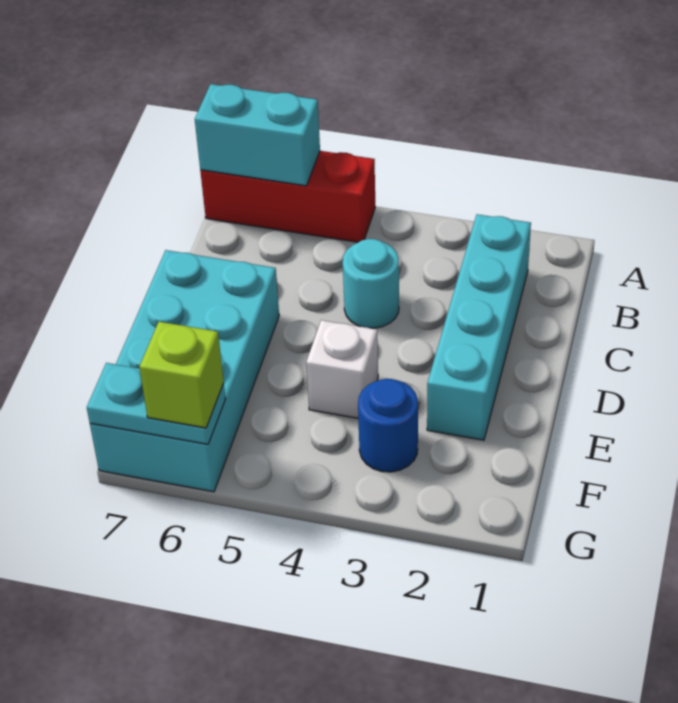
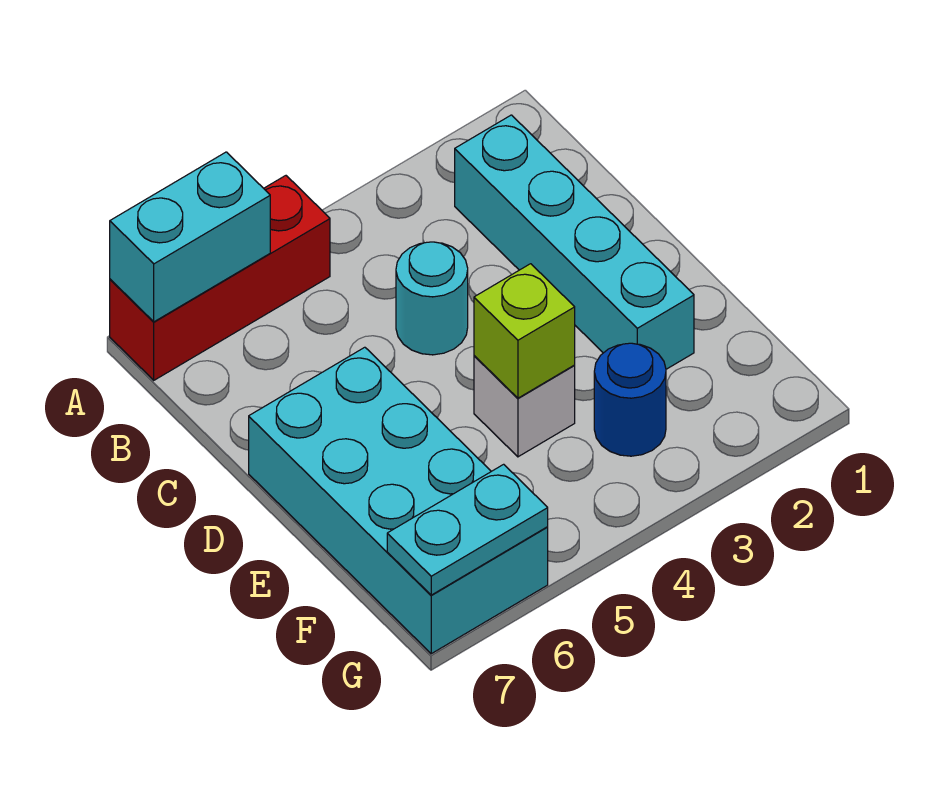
lime 1x1 brick [139,322,224,428] -> lime 1x1 brick moved to [474,264,575,398]

